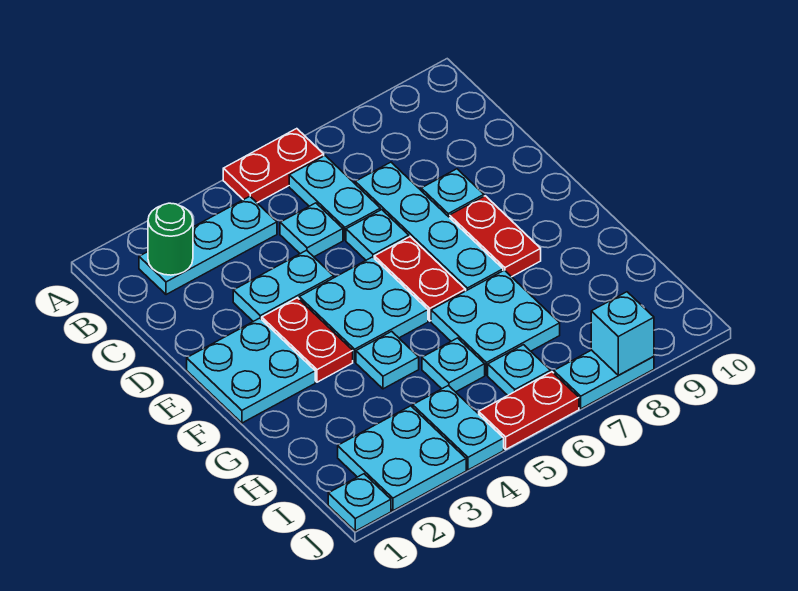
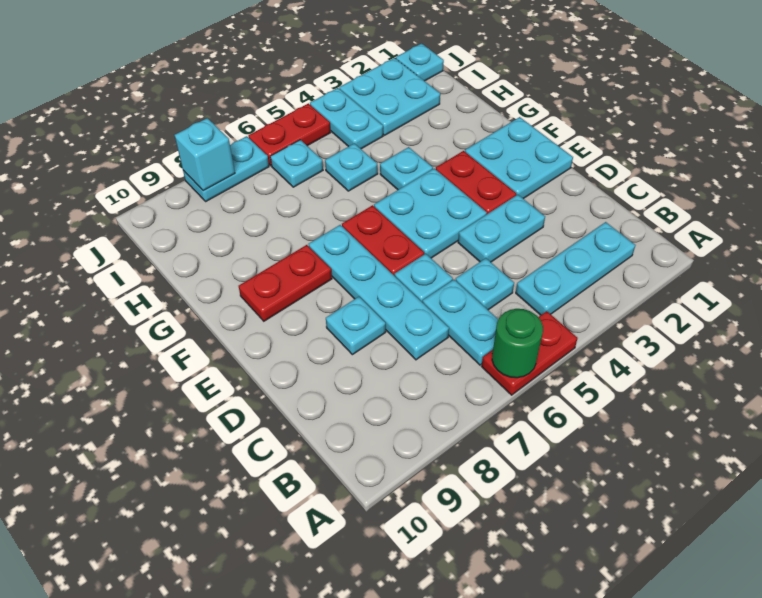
green 1x1 round brick [148,203,193,275] -> green 1x1 round brick moved to [492,309,543,378]
red 1x2 plate [450,196,541,277] -> red 1x2 plate turned to [239,245,332,321]
cyan 2x2 plate [431,270,560,375] -> none

